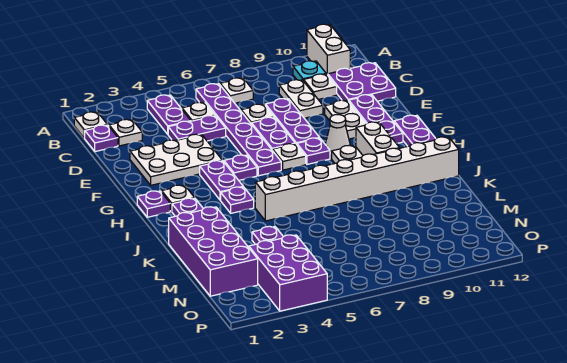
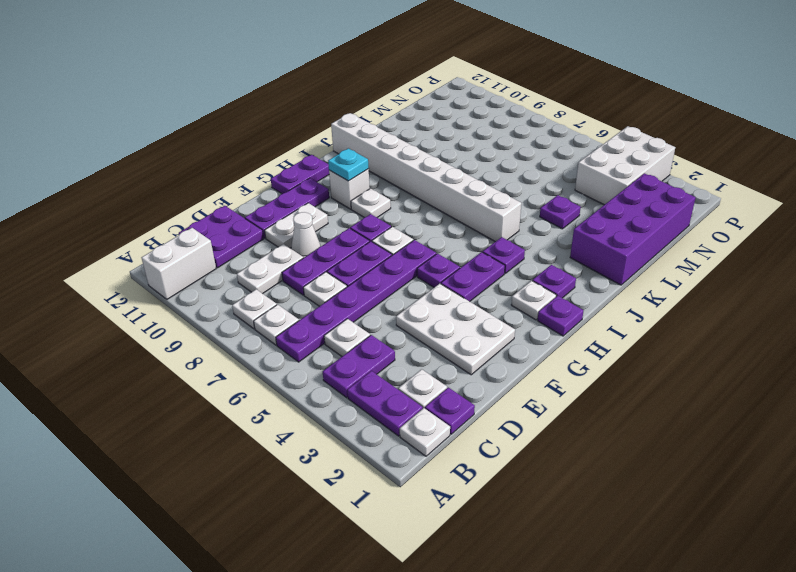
cyan 1x1 plate [293,61,326,81] -> cyan 1x1 plate moved to [328,148,369,181]
white 1x1 plate [304,74,337,99] -> white 1x1 plate moved to [232,289,277,329]
purple 1x2 plate [168,116,226,141] -> purple 1x2 plate moved to [347,371,423,436]
white 1x1 cone [325,115,350,156] -> white 1x1 cone moved to [291,212,320,258]
white 1x2 brick [356,122,399,155] -> white 1x1 brick [329,169,370,209]
purple 2x3 brick [249,235,327,311] -> white 2x3 brick [575,126,675,205]

